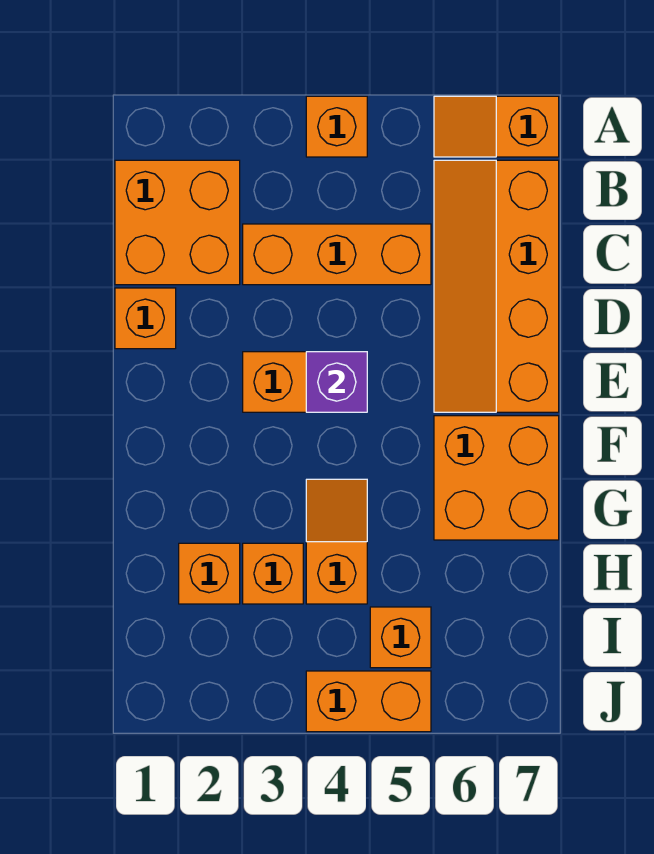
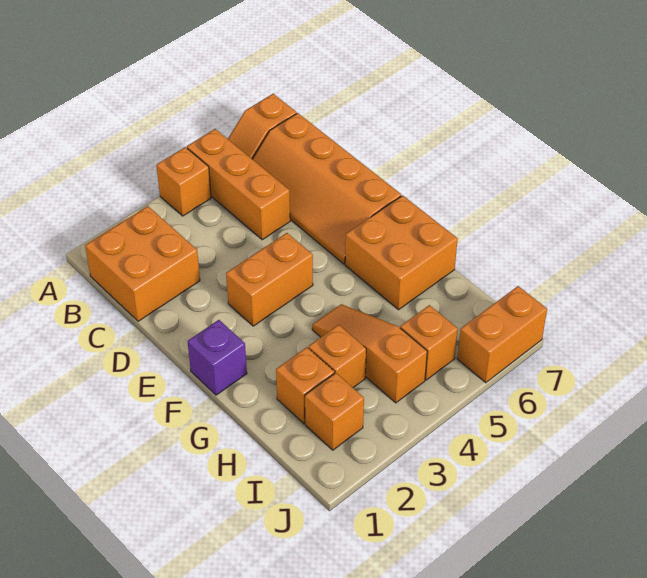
orange 1x3 brick [243,224,431,285] -> orange 1x3 brick turned to [187,129,290,240]
orange 1x1 brick [115,288,176,349] -> orange 1x1 brick moved to [305,373,364,450]
purple 1x1 brick [306,352,367,412] -> purple 1x1 brick moved to [188,320,247,395]
orange 1x2 slope [306,479,367,604] -> orange 1x3 slope [312,304,427,403]
orange 1x2 brick [306,671,431,732] -> orange 1x2 brick moved to [457,286,547,383]

